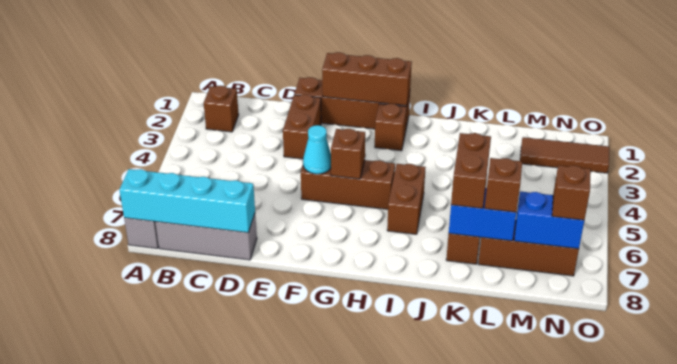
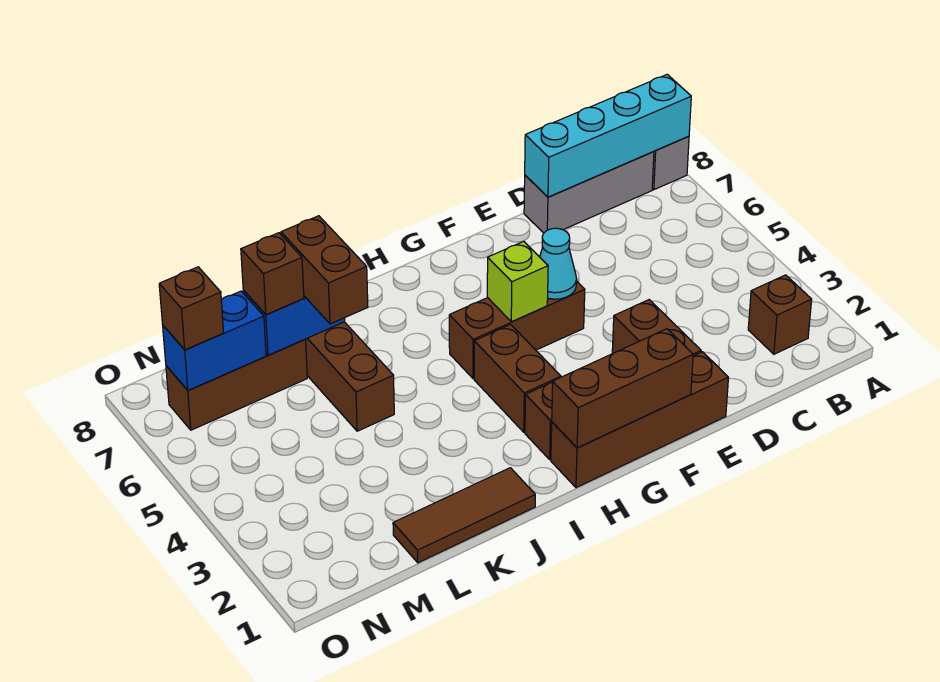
brown 1x1 brick [331,129,365,179] -> lime 1x1 brick [487,241,548,322]
brown 1x2 brick [387,164,426,234] -> brown 1x2 brick moved to [474,325,561,432]
brown 1x3 tile [520,137,609,173] -> brown 1x3 tile moved to [393,468,535,563]

